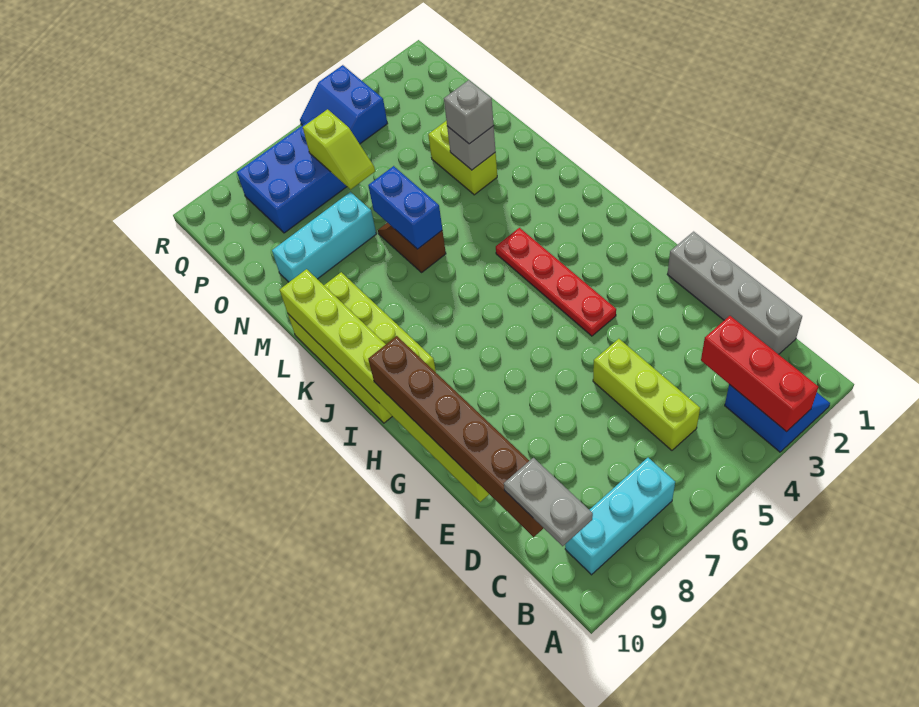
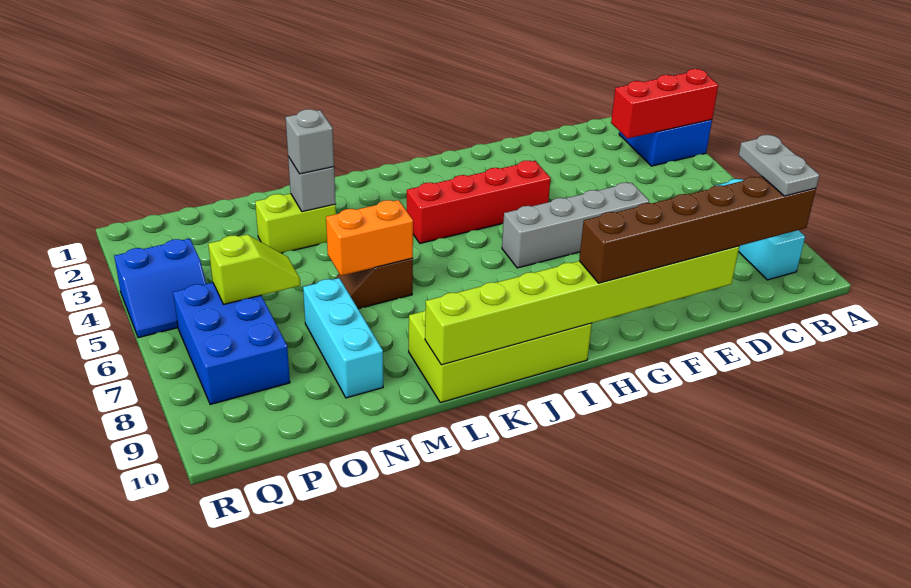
grey 1x2 plate [504,458,593,546] -> grey 1x2 plate turned to [739,135,819,196]
grey 1x4 brick [667,232,802,354] -> grey 1x4 brick moved to [502,183,649,268]
lime 1x3 brick [593,339,700,450] -> none
red 1x4 plate [496,228,616,336] -> red 1x4 brick [407,161,551,243]
blue 1x2 brick [368,166,442,249] -> orange 1x2 brick [326,200,413,276]

